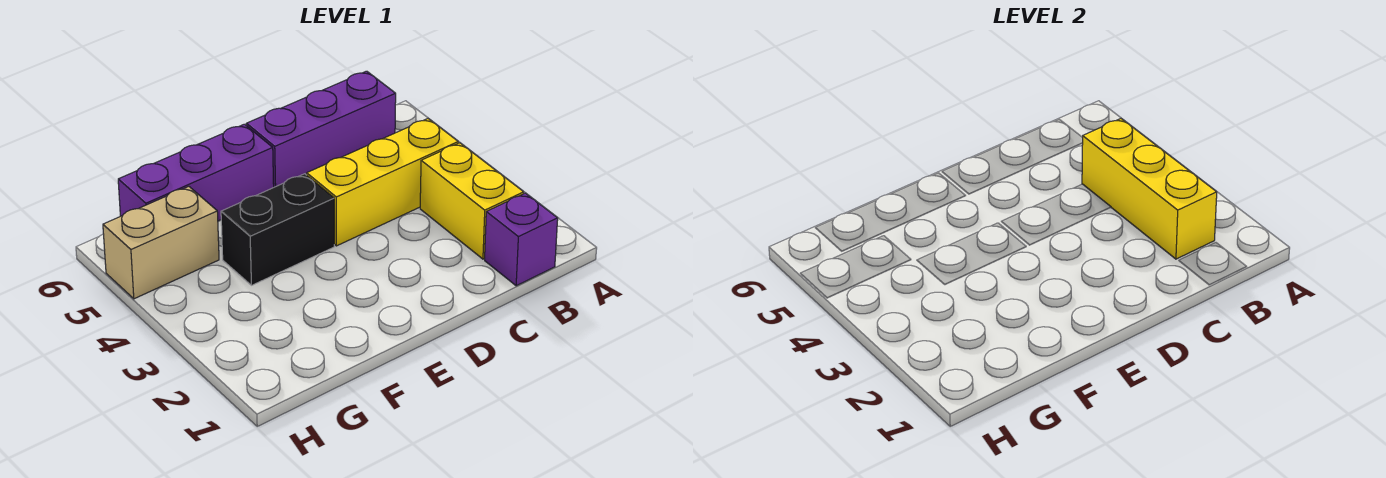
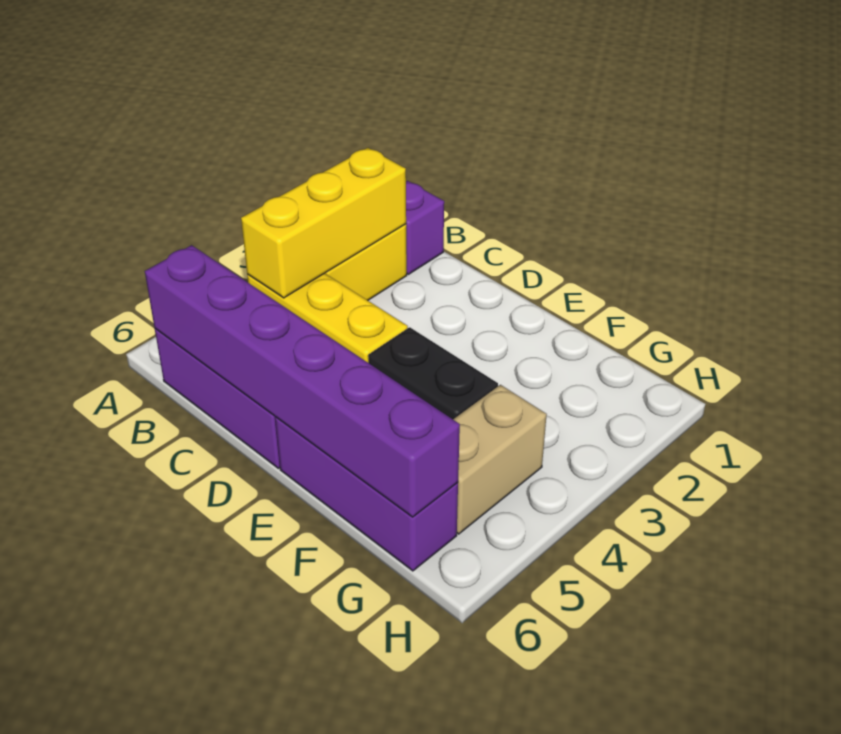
none -> purple 1x6 brick [145,245,460,517]
tan 1x2 brick [103,186,219,299] -> tan 1x2 brick turned to [453,385,547,534]

